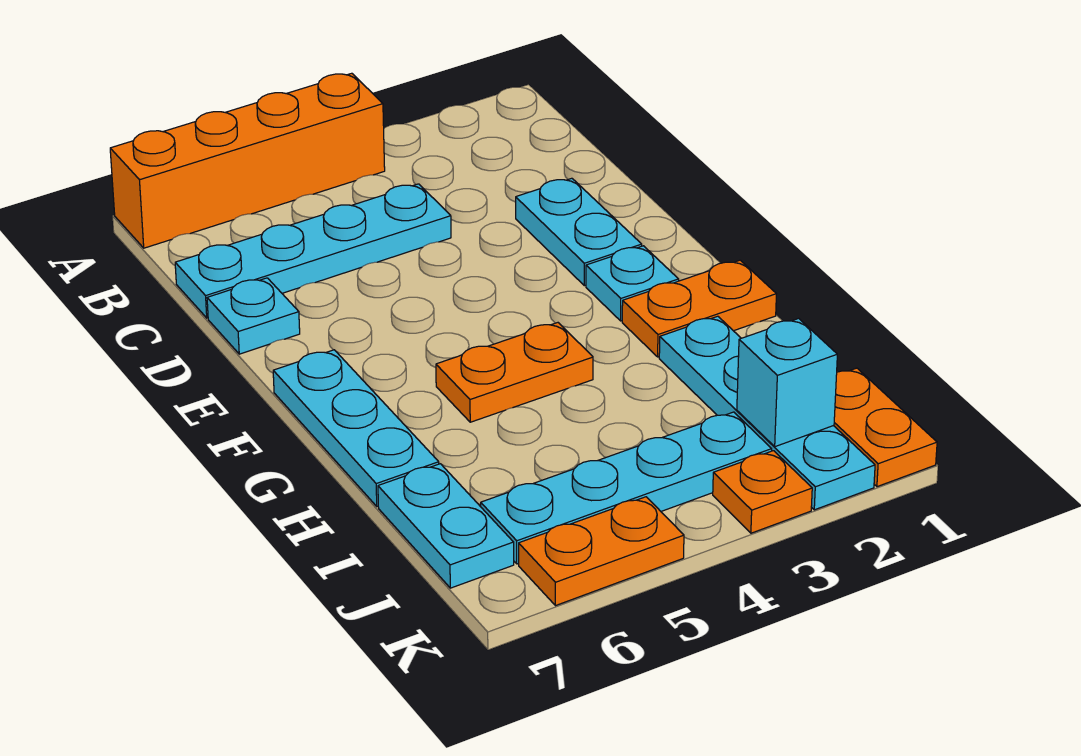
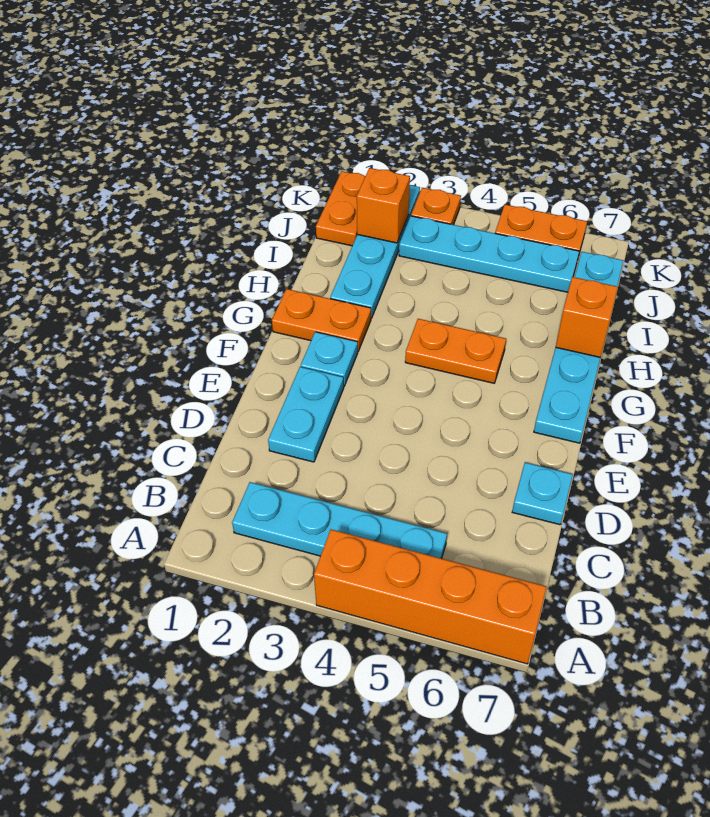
cyan 1x4 plate [175,184,451,318] -> cyan 1x4 plate moved to [232,482,447,558]
none -> orange 1x1 brick [556,277,618,357]
cyan 1x1 brick [737,318,837,447] -> orange 1x1 brick [357,168,410,243]

